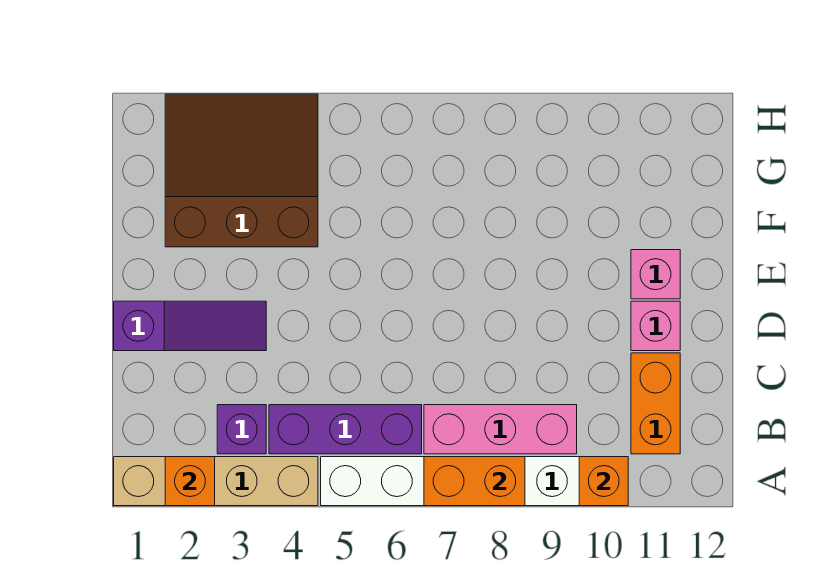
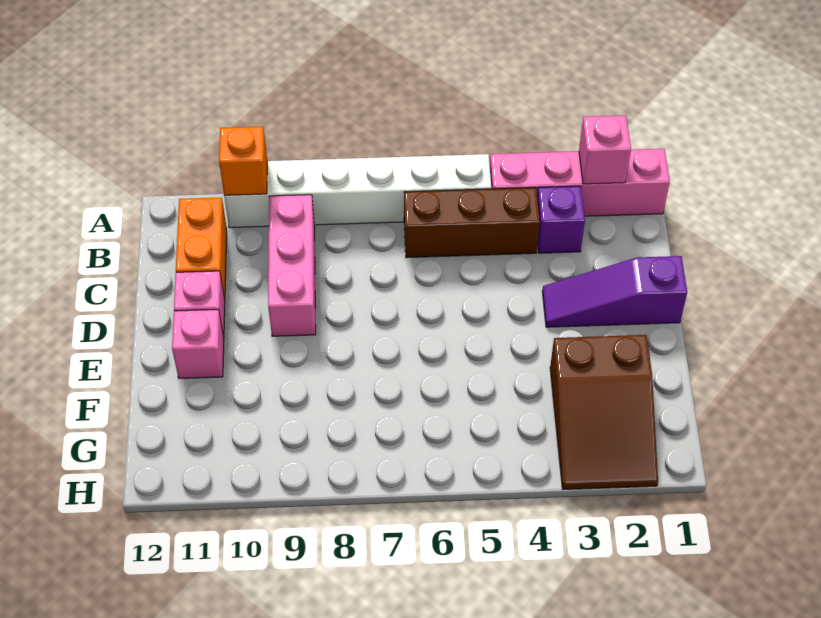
tan 1x4 brick [114,457,318,506] -> pink 1x4 brick [490,149,670,216]
orange 1x1 brick [165,457,215,506] -> pink 1x1 brick [579,115,631,184]
orange 1x2 brick [424,457,525,506] -> none
purple 1x3 brick [269,405,422,454] -> brown 1x3 brick [404,188,540,258]
pink 1x3 brick [424,405,577,454] -> pink 1x3 brick turned to [268,195,316,336]
brown 3x3 slope [165,94,318,247] -> brown 2x3 slope [550,335,658,489]

